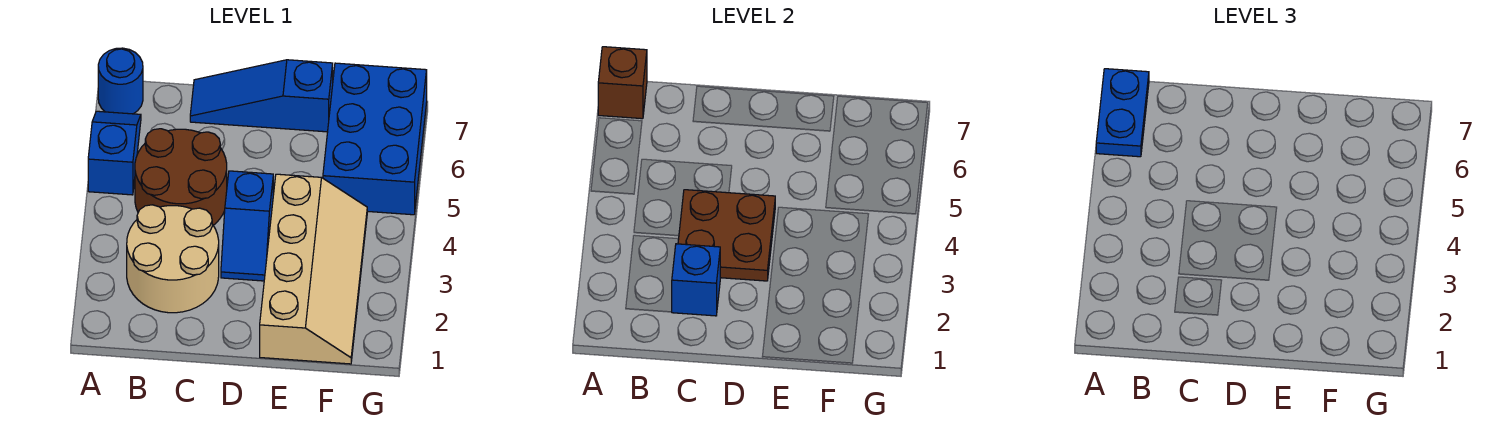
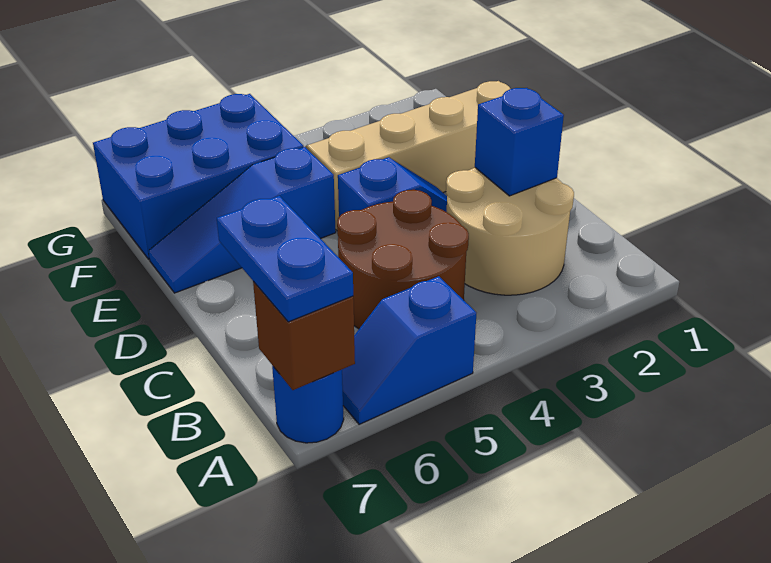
blue 1x2 plate [1096,69,1149,157] -> blue 1x2 plate turned to [217,196,353,322]
brown 2x2 plate [678,190,775,281] -> none
blue 1x3 slope [190,60,333,132] -> blue 1x3 slope turned to [148,147,336,293]

